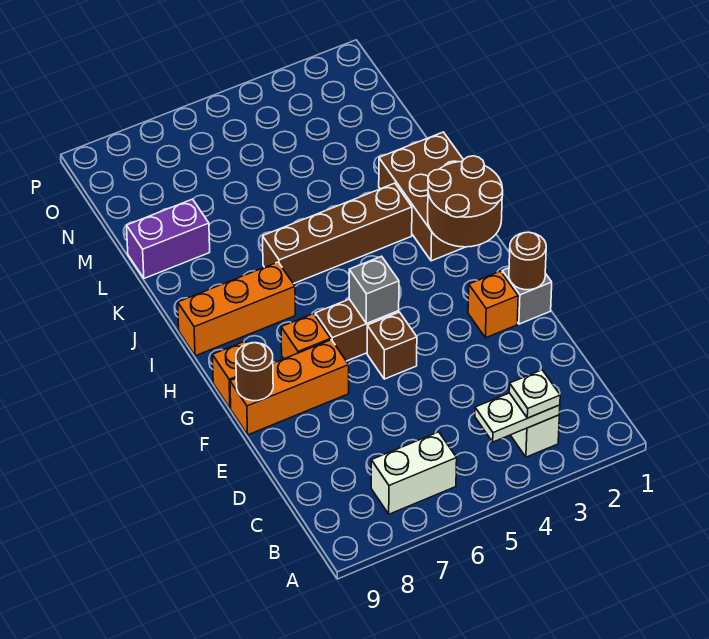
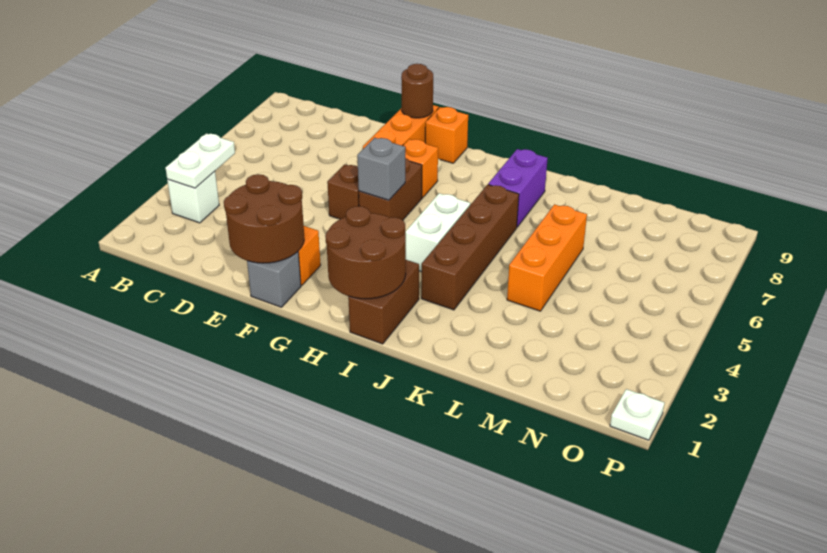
white 1x1 plate [509,370,560,418] -> white 1x1 plate moved to [610,389,664,440]
white 1x2 brick [371,432,457,514] -> white 1x2 brick moved to [405,193,470,272]
brown 1x1 round brick [509,232,546,290] -> brown 2x2 round brick [224,174,304,263]
brown 2x3 brick [379,132,465,261] -> brown 1x2 brick [348,260,419,344]
orange 1x3 brick [178,262,295,356] -> orange 1x3 brick moved to [507,204,587,311]
purple 1x2 brick [127,199,210,278] -> purple 1x2 brick moved to [488,149,548,227]

